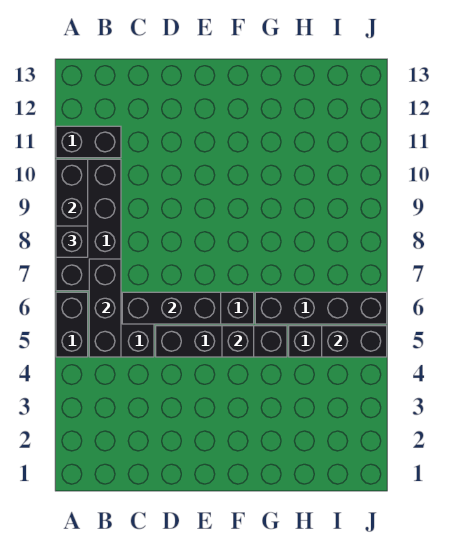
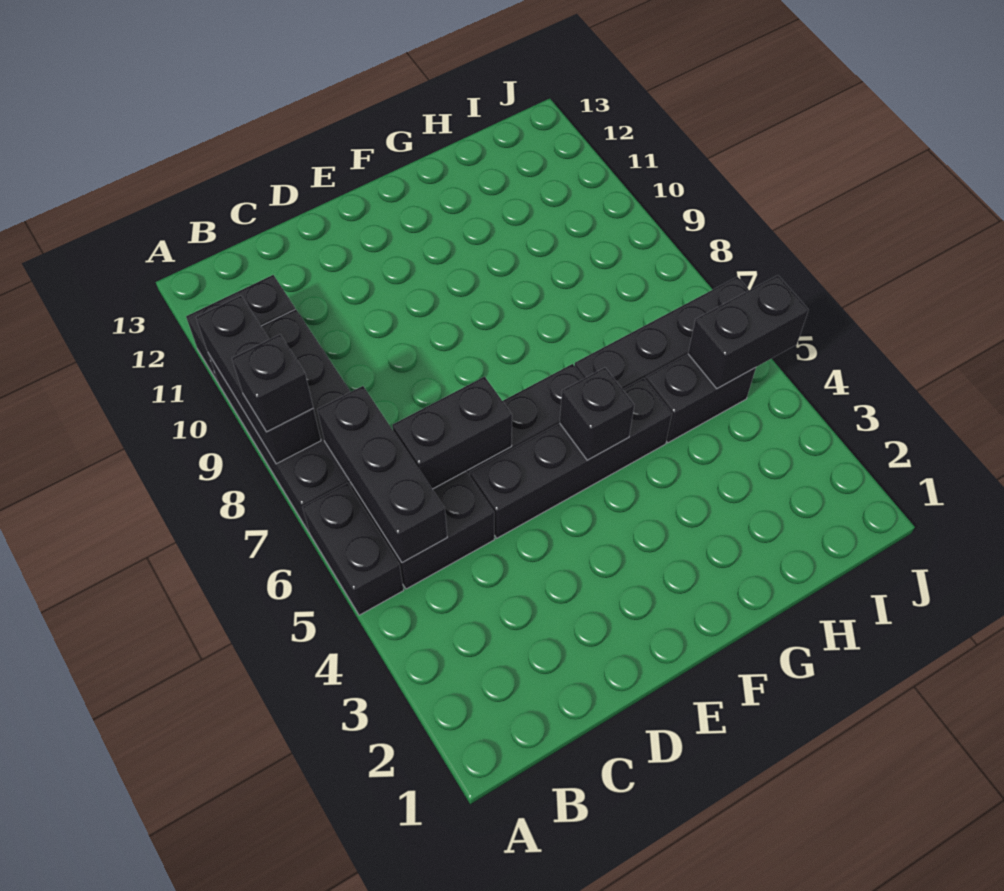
black 1x3 brick [122,292,221,324] -> black 1x2 brick [392,377,512,489]

